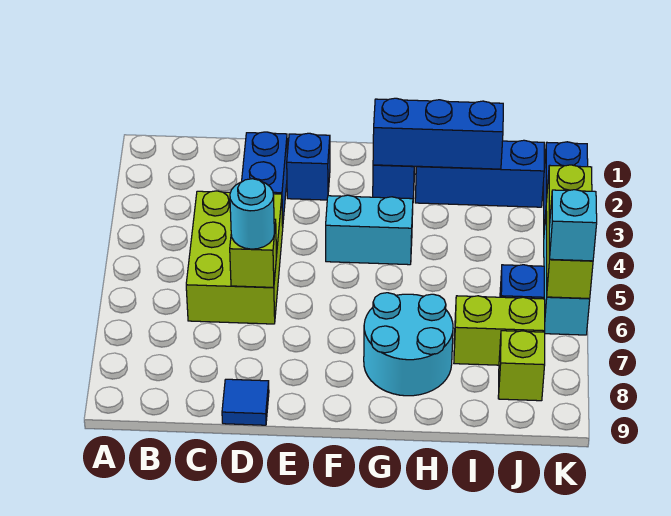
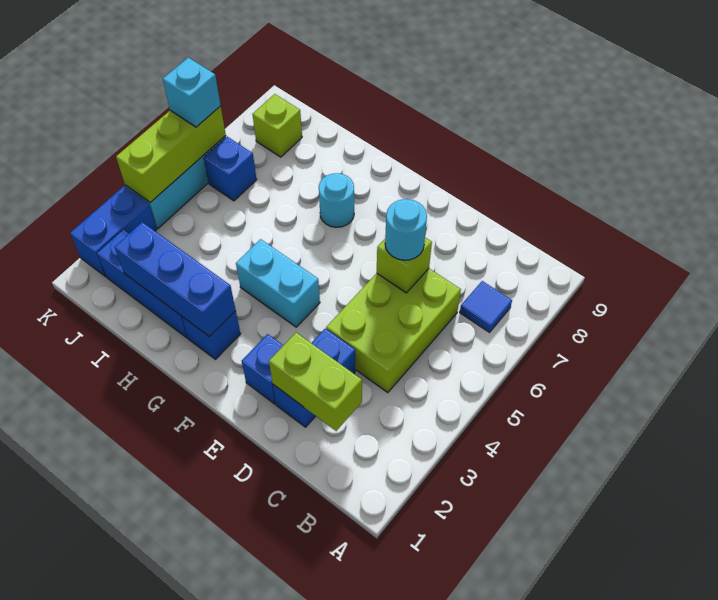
blue 1x1 tile [222,379,269,425] -> blue 1x1 tile moved to [460,281,512,332]
cyan 2x2 round brick [364,293,453,396] -> cyan 1x1 round brick [319,173,354,227]
lime 1x2 brick [454,296,545,365] -> lime 1x2 brick moved to [269,333,362,431]

